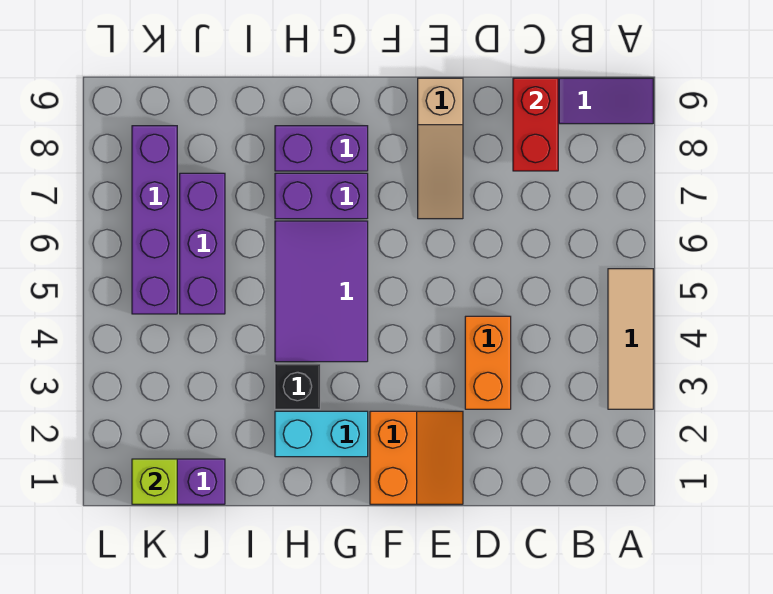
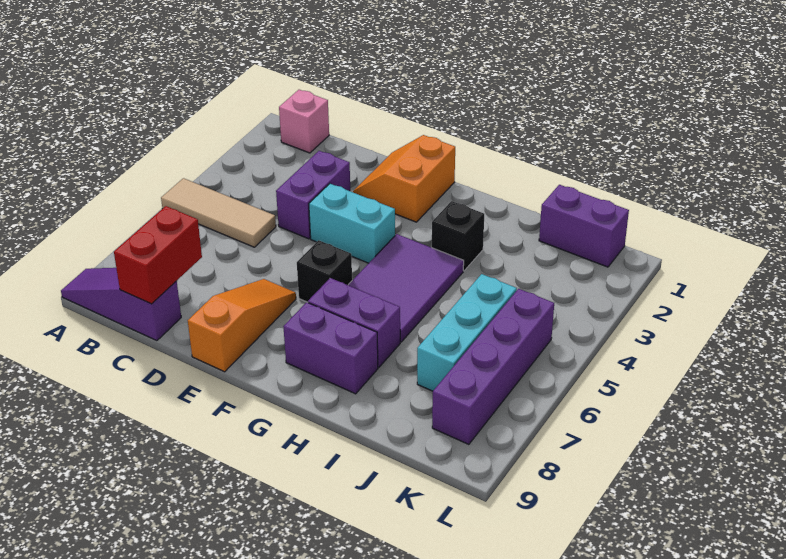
tan 1x3 tile [608,269,653,409] -> tan 1x3 tile turned to [161,178,276,247]
none -> pink 1x1 brick [279,90,329,153]
orange 1x2 brick [465,316,511,409] -> purple 1x2 brick [276,151,350,239]
tan 1x3 slope [418,78,463,219] -> orange 1x3 slope [188,279,296,372]
none -> black 1x1 brick [297,240,352,302]
cyan 1x2 brick [275,411,368,457] -> cyan 1x2 brick moved to [309,184,395,263]
purple 1x3 brick [180,173,225,314] -> cyan 1x3 brick [417,274,517,391]
lime 1x1 brick [132,459,177,504] -> none

